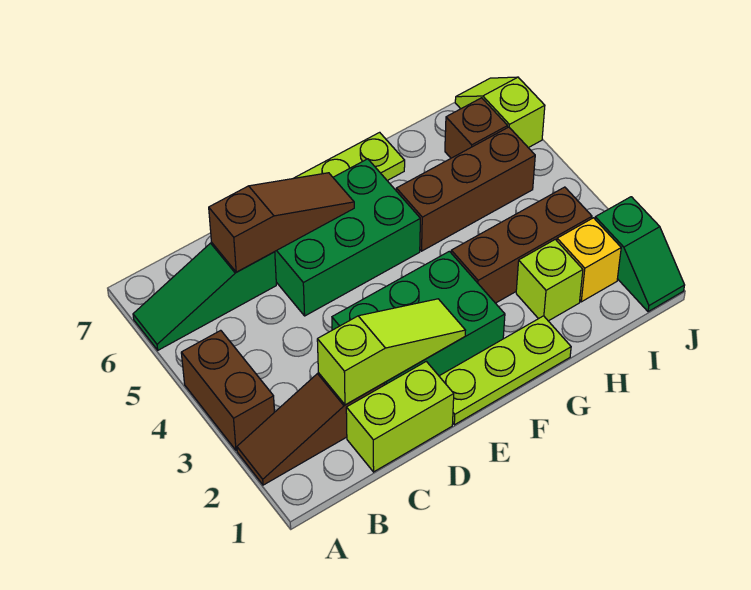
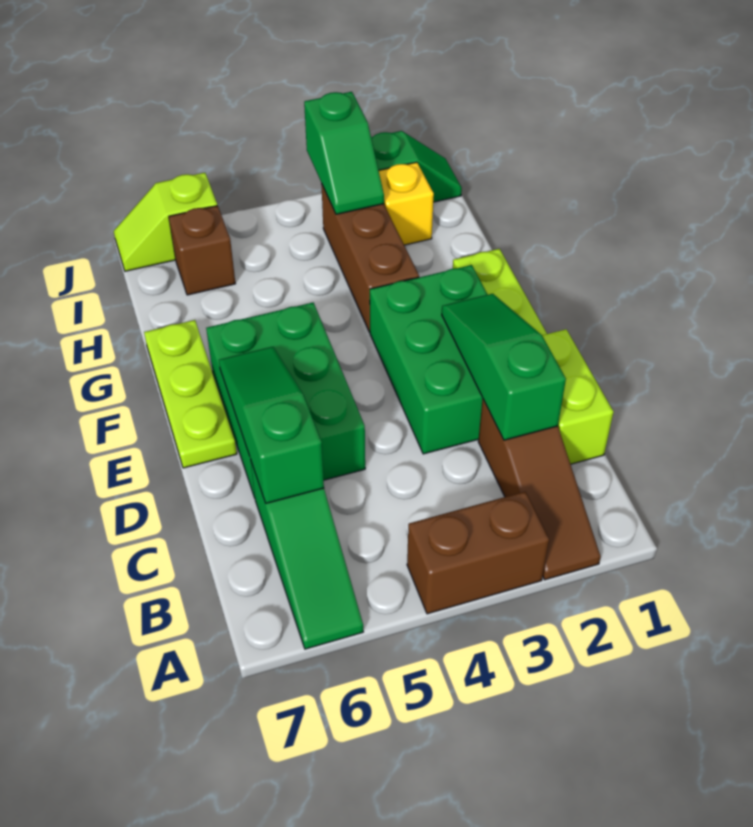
lime 1x3 slope [317,299,466,405] -> green 1x3 slope [442,294,566,440]
brown 1x3 slope [209,173,354,272] -> green 1x3 slope [219,347,324,503]
brown 1x3 brick [396,127,535,251] -> none
lime 1x1 brick [516,239,583,321] -> none
none -> green 1x2 slope [304,92,384,214]

